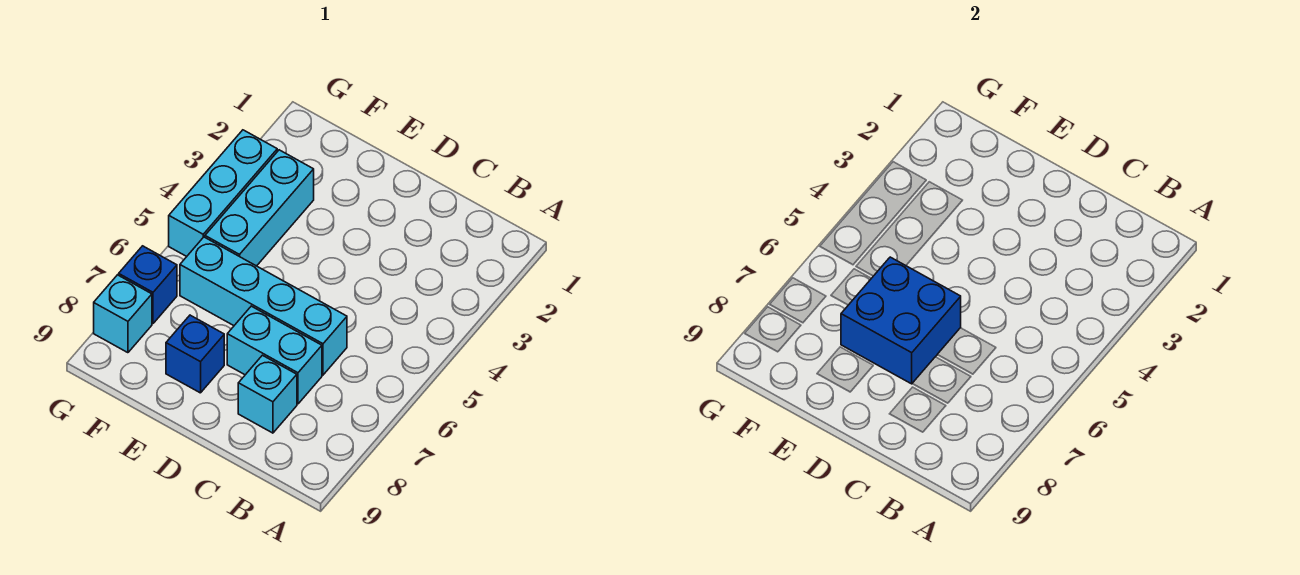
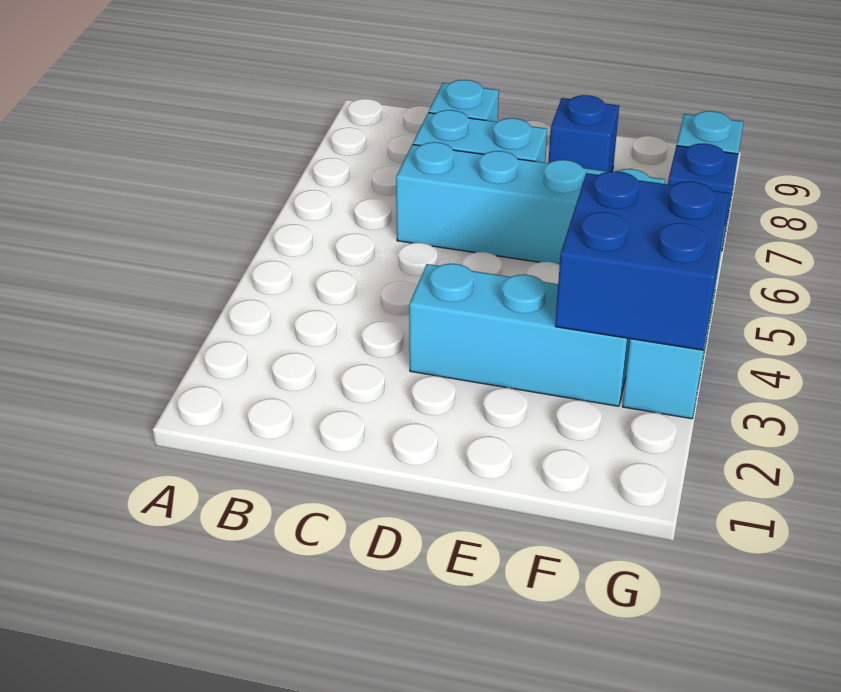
blue 2x2 brick [841,257,961,384] -> blue 2x2 brick moved to [555,171,730,350]
cyan 1x3 brick [205,150,314,266] -> cyan 1x3 brick turned to [409,264,630,406]

